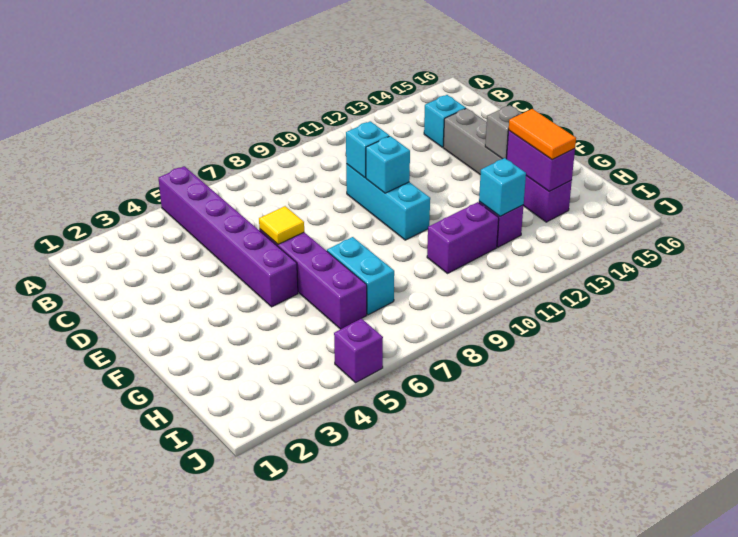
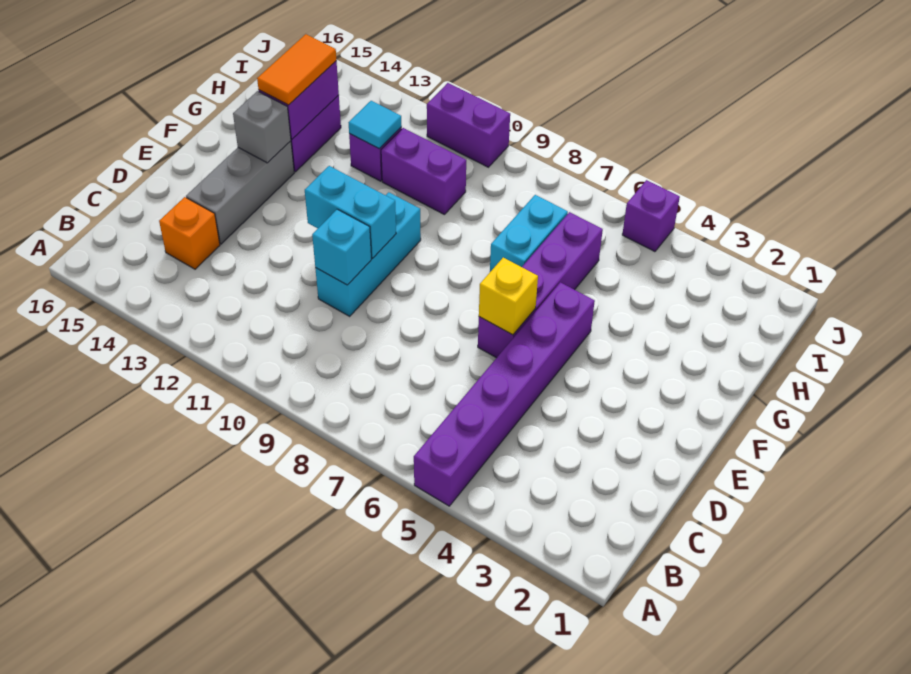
cyan 1x1 brick [424,95,466,147] -> orange 1x1 brick [159,197,220,269]
yellow 1x1 tile [259,206,304,244] -> yellow 1x1 brick [479,258,538,335]
cyan 1x1 brick [366,136,410,193] -> cyan 1x2 brick [305,166,396,258]
cyan 1x1 brick [479,158,526,216] -> cyan 1x1 tile [348,101,402,149]
none -> purple 1x2 brick [427,83,510,167]

